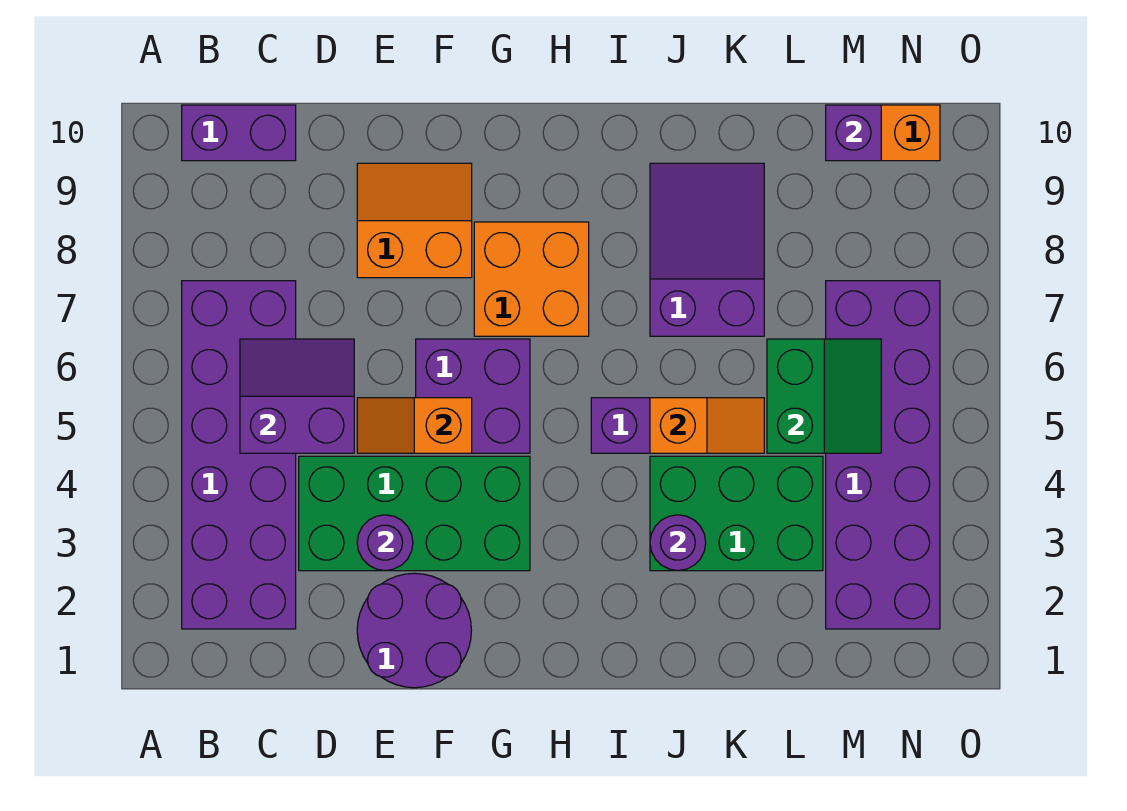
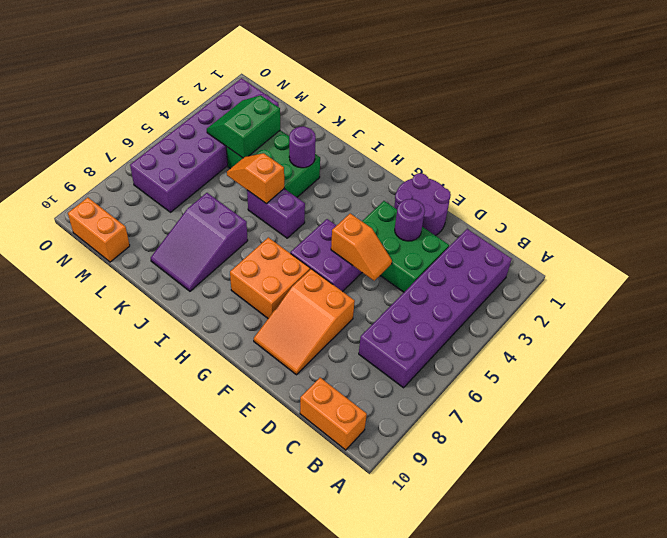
purple 1x2 brick [182,105,296,161] -> orange 1x2 brick [300,378,367,450]
purple 2x2 slope [240,339,354,453] -> none
green 2x4 brick [299,456,530,571] -> green 2x3 brick [362,201,449,292]
orange 2x2 slope [357,163,472,278] -> orange 2x3 slope [254,269,355,375]
green 2x2 slope [767,339,881,453] -> green 2x2 slope moved to [207,95,280,158]
purple 1x1 brick [826,105,881,161] -> none

